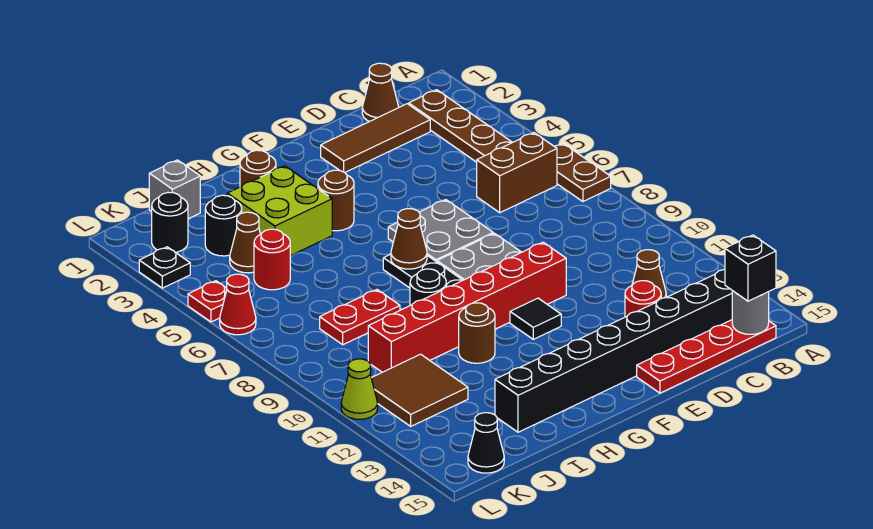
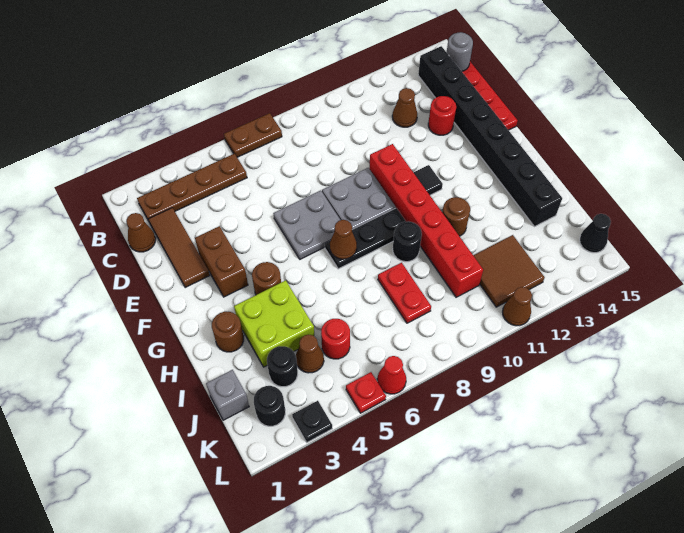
brown 1x2 brick [477,133,557,213] -> brown 1x2 brick moved to [195,226,248,297]
black 1x1 brick [725,235,776,301] -> none
lime 1x1 cone [341,359,378,419] -> brown 1x1 cone [503,287,532,326]

